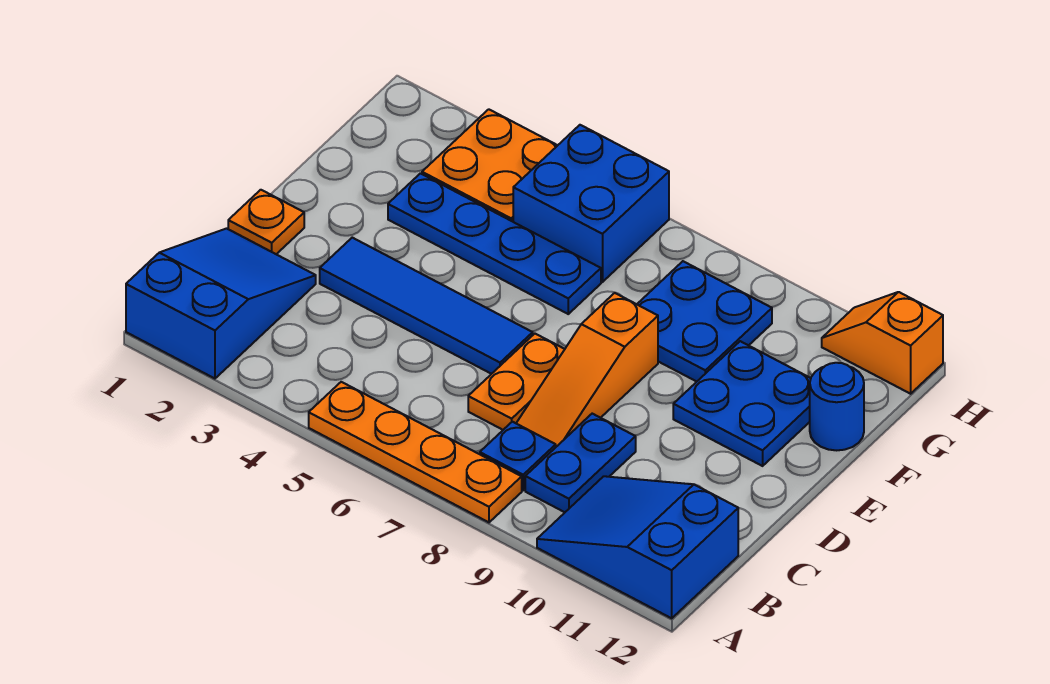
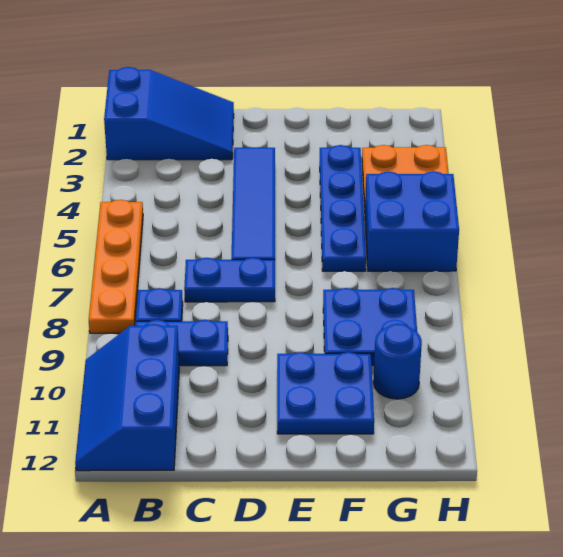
blue 2x3 slope [537,476,738,618] -> blue 2x3 slope turned to [75,324,179,471]
orange 1x2 plate [468,334,565,430] -> blue 1x2 plate [184,258,275,302]
orange 1x3 slope [516,293,658,447] -> none
orange 1x1 plate [228,190,304,254] -> none
blue 1x1 round brick [810,363,864,450] -> blue 1x1 round brick moved to [373,324,422,399]
orange 1x2 slope [822,292,943,394] -> none

